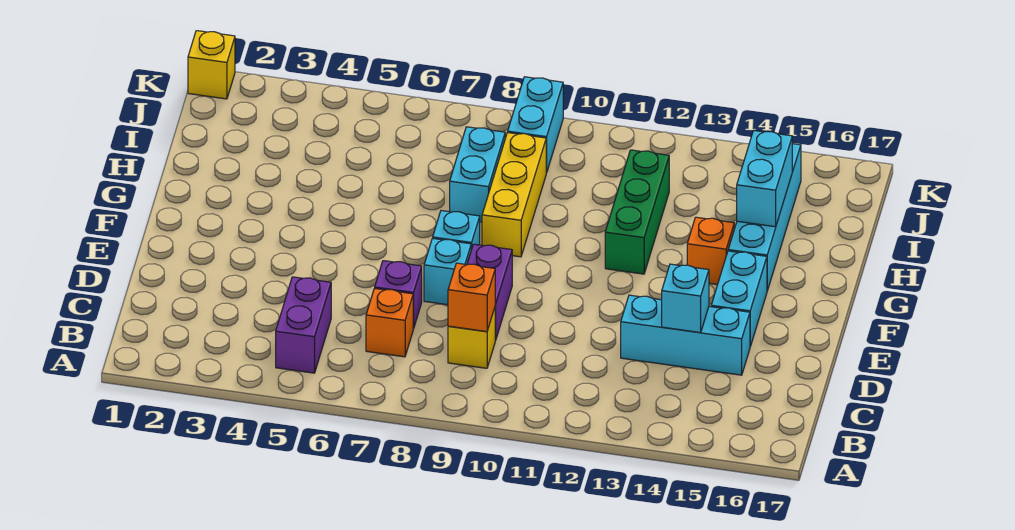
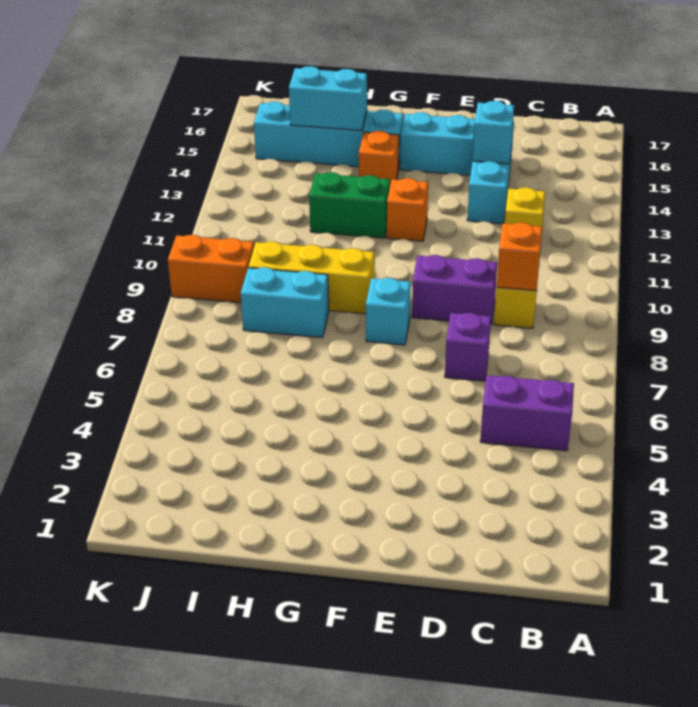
orange 1x1 brick [366,288,413,357] -> orange 1x1 brick moved to [387,178,428,241]
cyan 1x1 brick [424,238,471,305] -> none
green 1x3 brick [605,150,669,274] -> green 1x2 brick [309,172,390,238]
cyan 1x2 brick [508,77,563,173] -> orange 1x2 brick [168,235,254,303]
yellow 1x1 brick [188,31,235,99] -> yellow 1x1 brick moved to [505,187,545,226]

